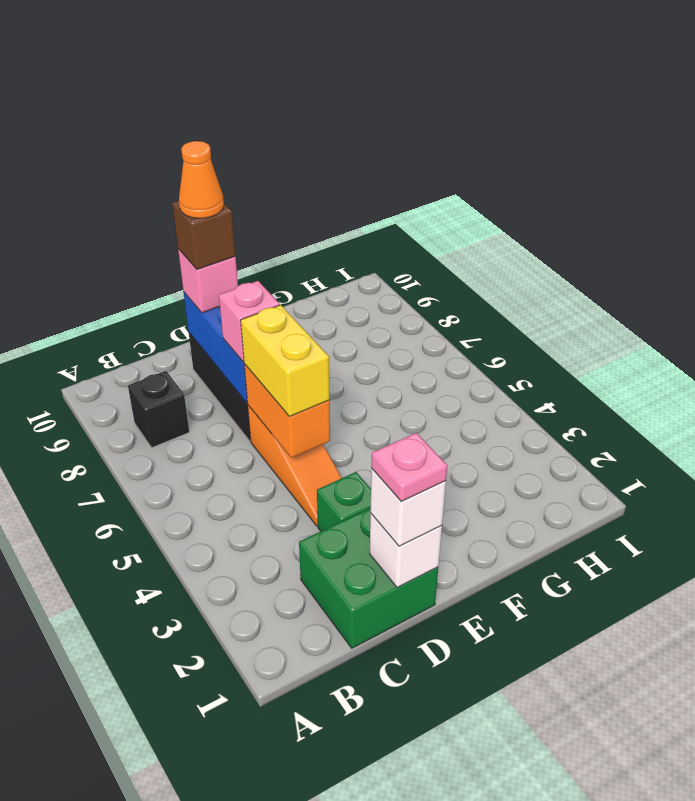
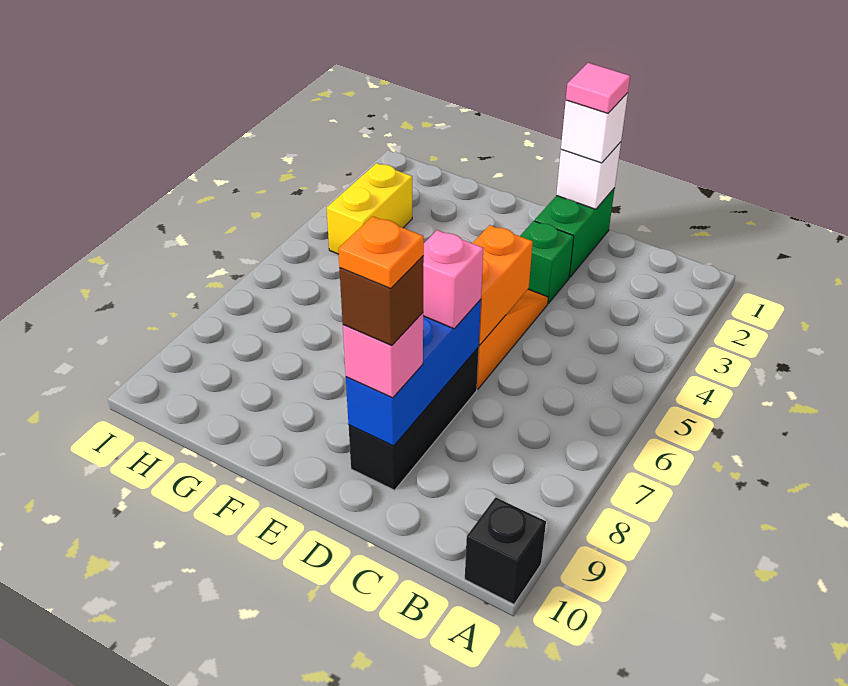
black 1x1 brick [128,371,189,448] -> black 1x1 brick moved to [465,497,546,604]
green 2x2 brick [299,508,438,648] -> green 1x2 brick [535,188,615,278]
pink 1x1 plate [371,433,447,502] -> pink 1x1 tile [566,63,630,113]
yellow 1x2 brick [241,305,330,416] -> yellow 1x2 brick moved to [327,163,412,254]
orange 1x1 cone [179,141,224,218] -> orange 1x1 plate [338,216,424,289]

